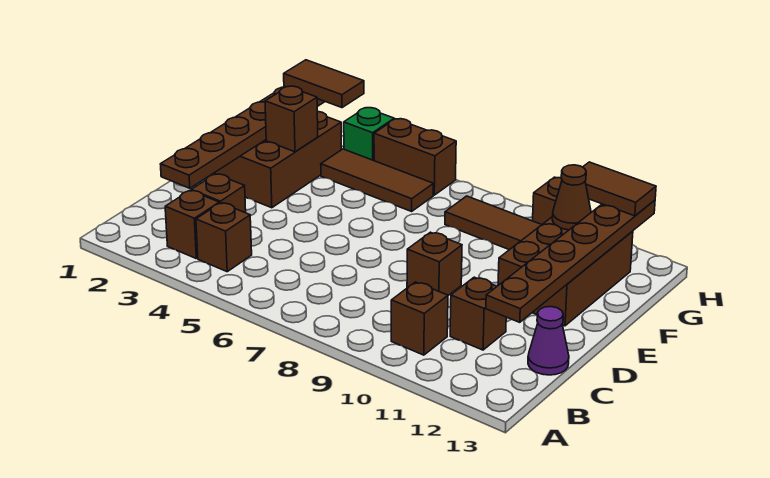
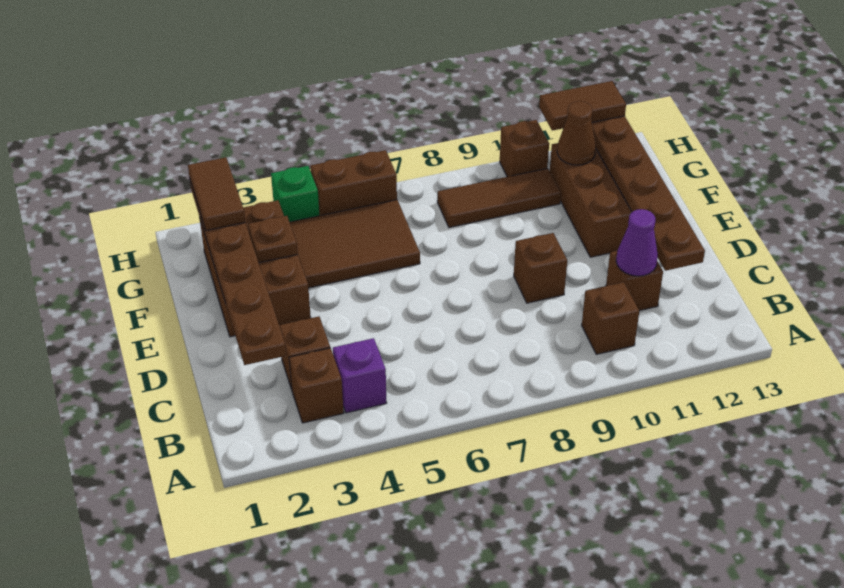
brown 1x1 brick [196,203,252,272] -> purple 1x1 brick [333,338,387,413]
purple 1x1 cone [528,307,569,375] -> purple 1x1 cone moved to [616,209,658,276]
brown 1x1 brick [265,86,318,152] -> brown 1x1 plate [248,216,298,263]
brown 1x3 tile [321,149,433,211] -> brown 2x3 tile [290,200,420,288]
brown 1x2 tile [284,60,364,108] -> brown 1x2 tile turned to [188,157,245,231]

